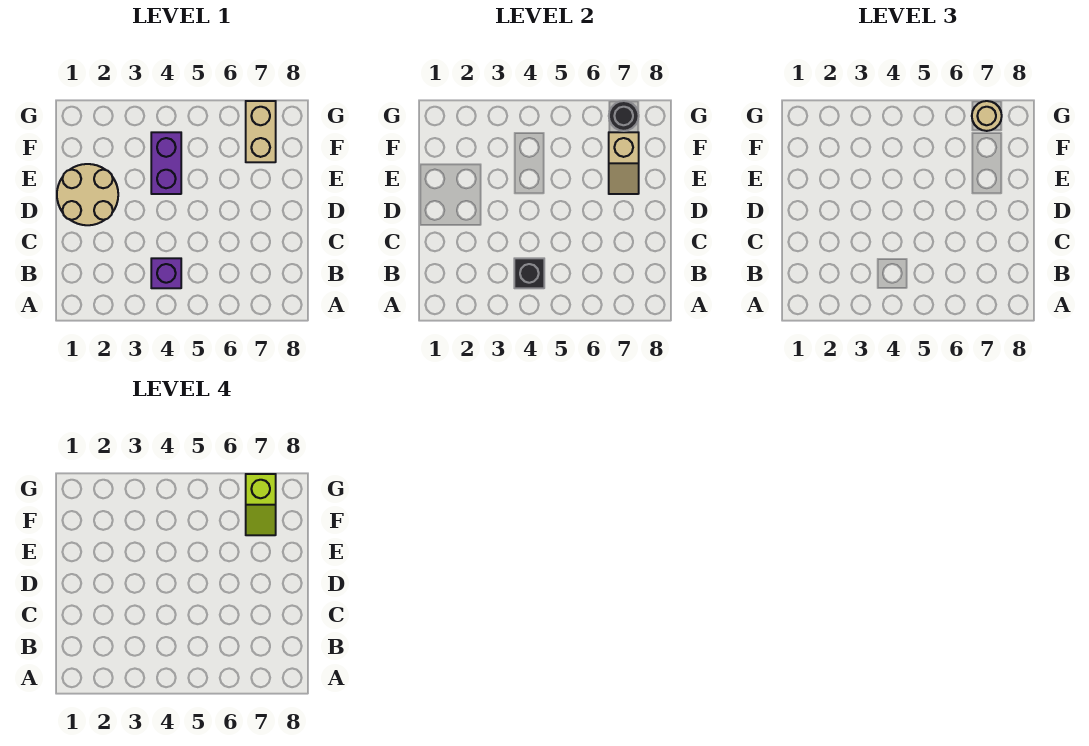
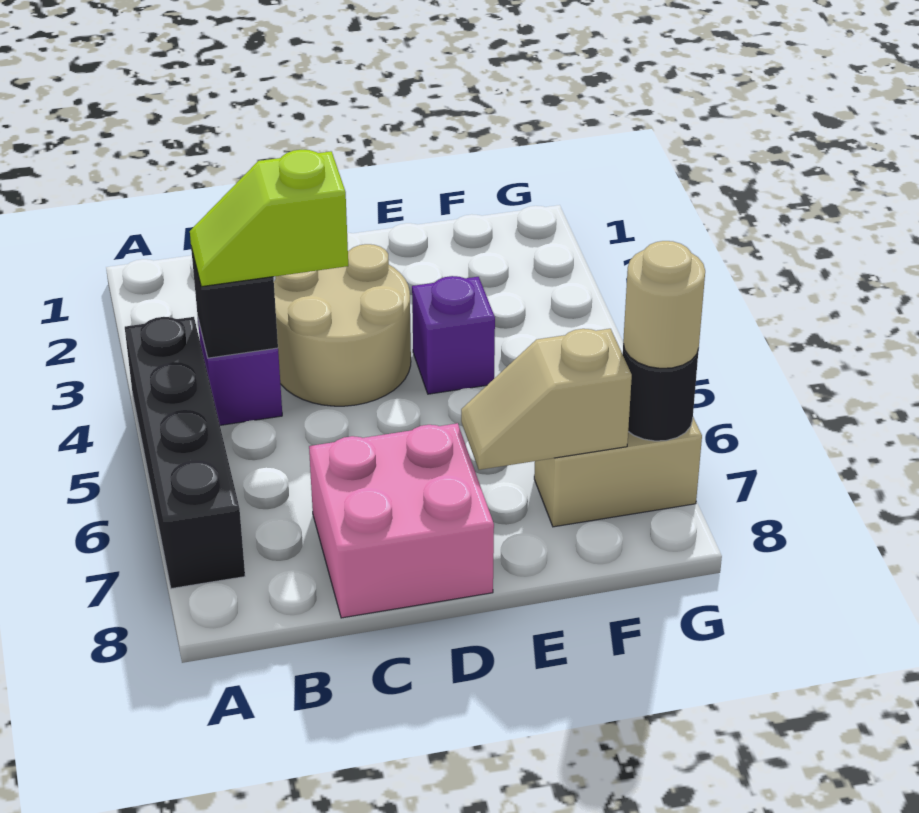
none -> black 1x4 brick [125,317,245,589]
none -> pink 2x2 brick [309,423,494,618]
tan 2x2 round brick [57,164,118,225] -> tan 2x2 round brick moved to [274,244,411,406]
purple 1x2 brick [151,132,181,194] -> purple 1x1 brick [412,276,495,394]
lime 1x2 slope [246,474,276,535] -> lime 1x2 slope moved to [190,150,348,287]

